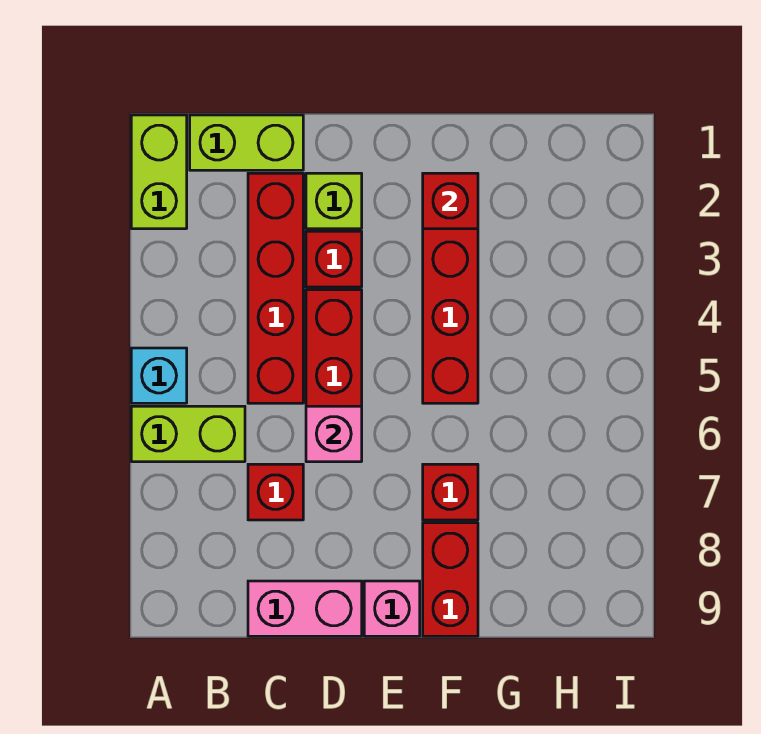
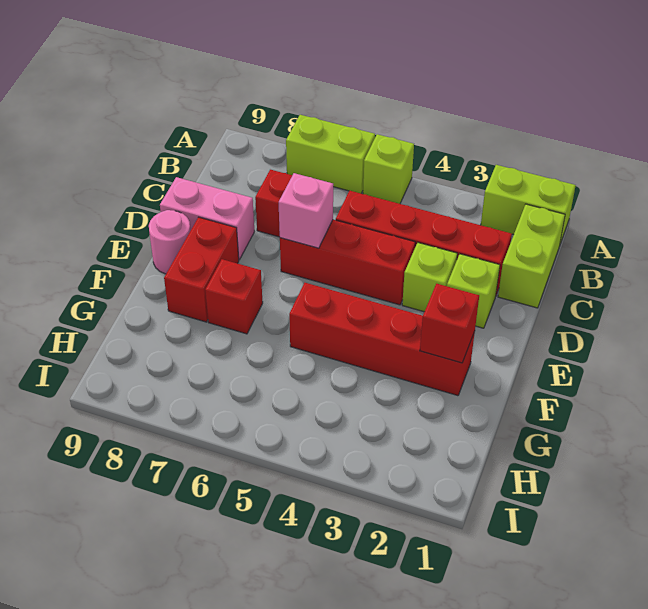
cyan 1x1 brick [131,348,187,403] -> lime 1x1 brick [363,134,414,204]
lime 1x2 brick [131,406,245,462] -> lime 1x2 brick turned to [286,115,375,193]
pink 1x2 brick [248,581,362,636] -> pink 1x2 brick turned to [160,177,254,260]
red 1x1 brick [306,231,362,287] -> lime 1x1 brick [402,243,457,312]
pink 1x1 brick [364,581,420,636] -> pink 1x1 round brick [149,210,190,274]
red 1x2 brick [423,523,478,636] -> red 1x2 brick turned to [164,217,239,322]

